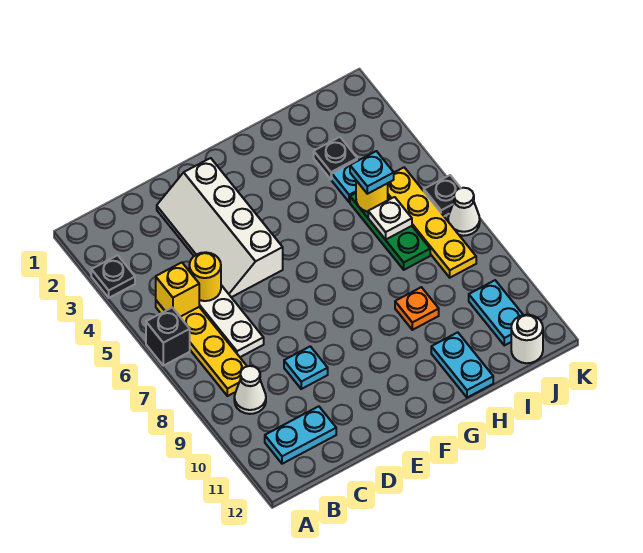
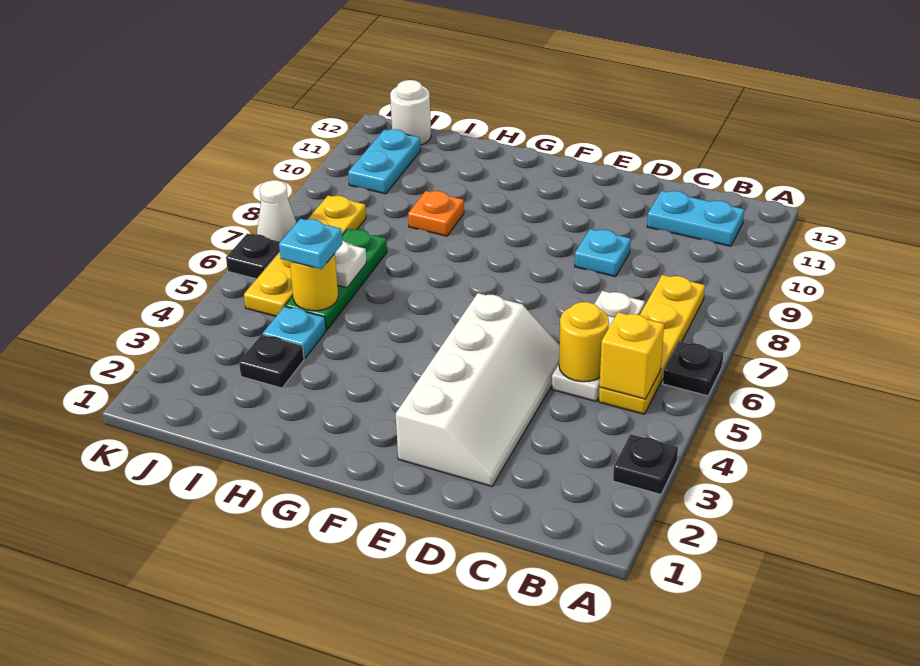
black 1x1 brick [146,308,190,366] -> black 1x1 plate [663,341,723,396]
white 1x1 cone [234,366,266,414] -> none
cyan 1x2 plate [431,332,493,398] -> none

